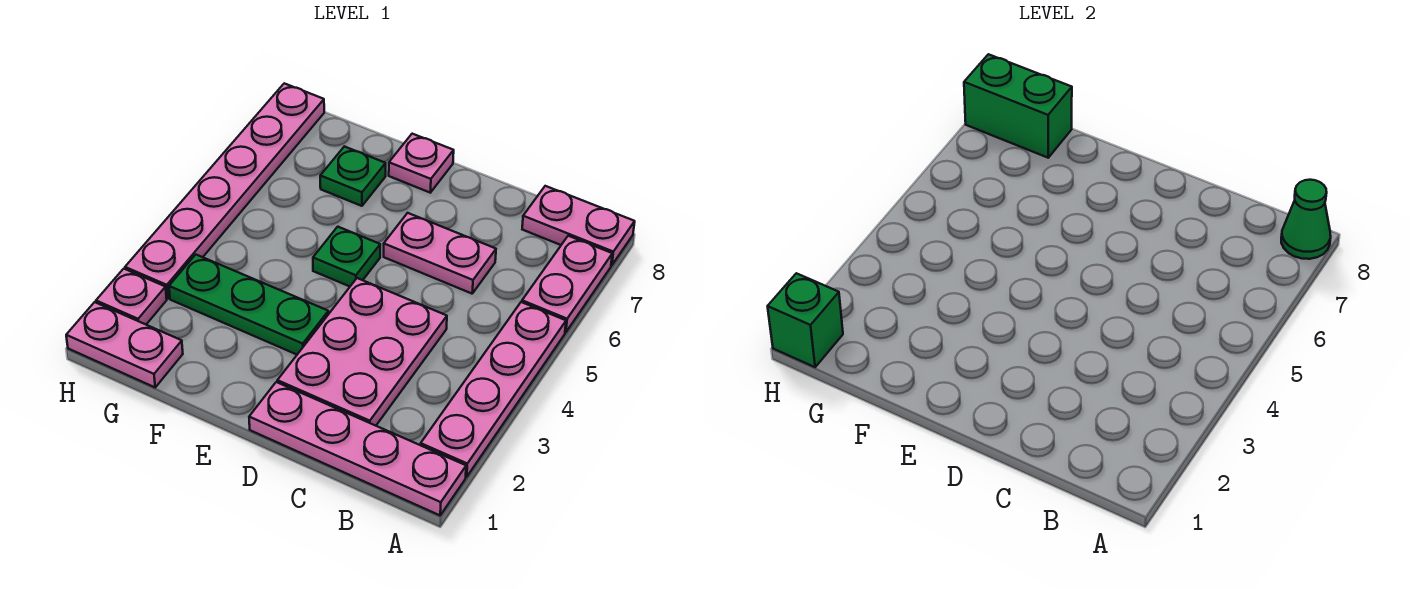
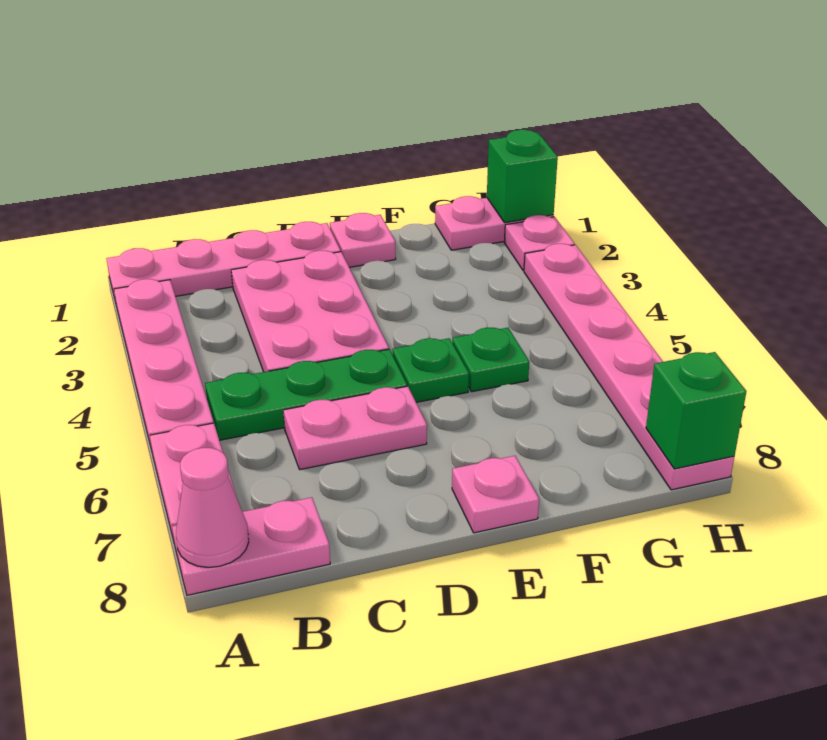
green 1x1 cone [1281,180,1331,259] -> pink 1x1 cone [176,448,249,567]
none -> pink 1x1 plate [330,213,396,267]
green 1x3 plate [169,255,328,355] -> green 1x3 plate moved to [205,349,407,440]
green 1x1 plate [320,146,386,206] -> green 1x1 plate moved to [452,328,529,392]
green 1x2 brick [964,54,1072,158] -> green 1x1 brick [646,352,747,469]

